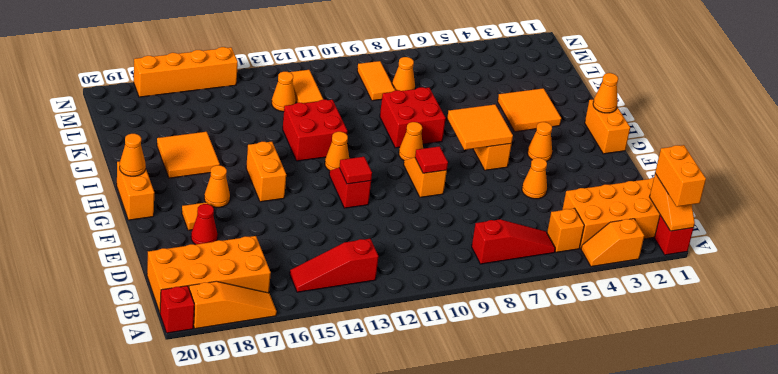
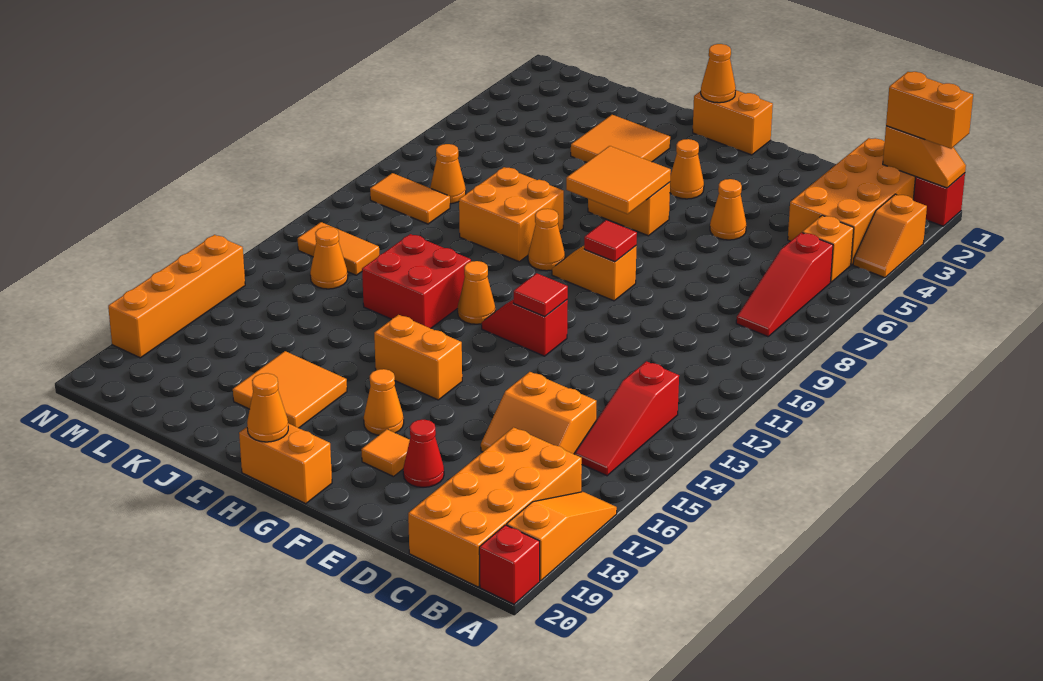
red 1x3 slope [472,219,555,264] -> red 1x3 slope turned to [736,233,833,337]
none -> orange 2x2 slope [481,372,596,454]
red 2x2 brick [380,87,446,148] -> orange 2x2 brick [459,167,564,262]

